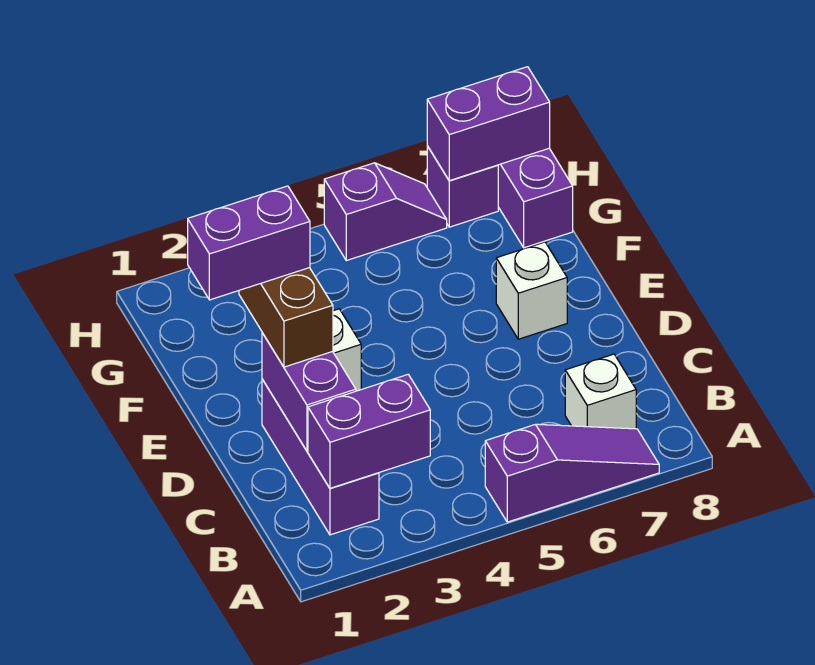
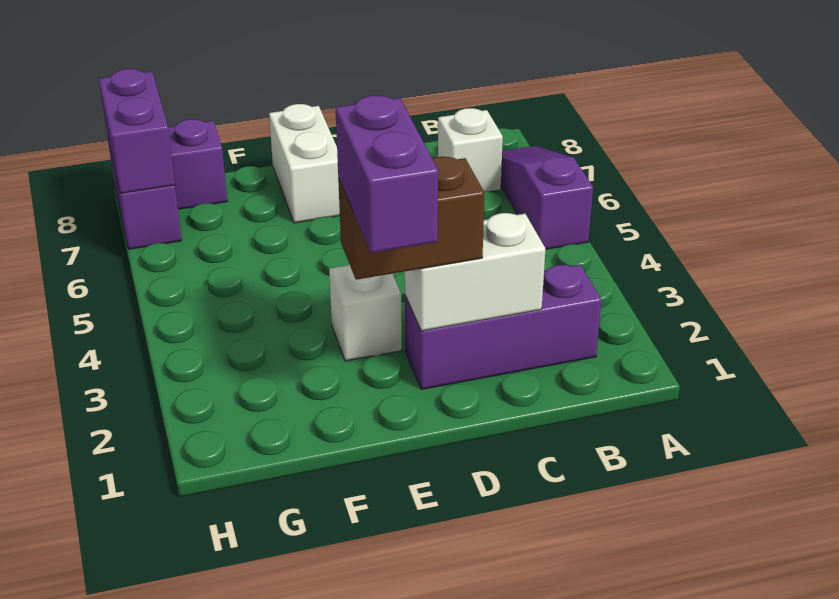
purple 1x2 brick [308,375,430,488] -> none
purple 1x2 brick [262,333,356,451] -> white 1x2 brick [405,213,546,331]
white 1x1 brick [496,242,567,339] -> white 1x2 brick [269,104,340,223]
purple 1x2 slope [324,163,447,261] -> none

